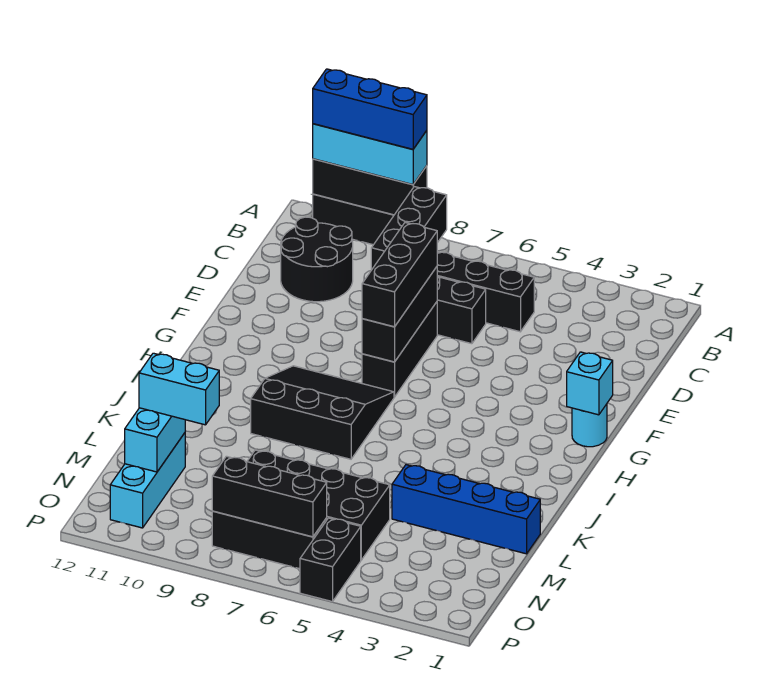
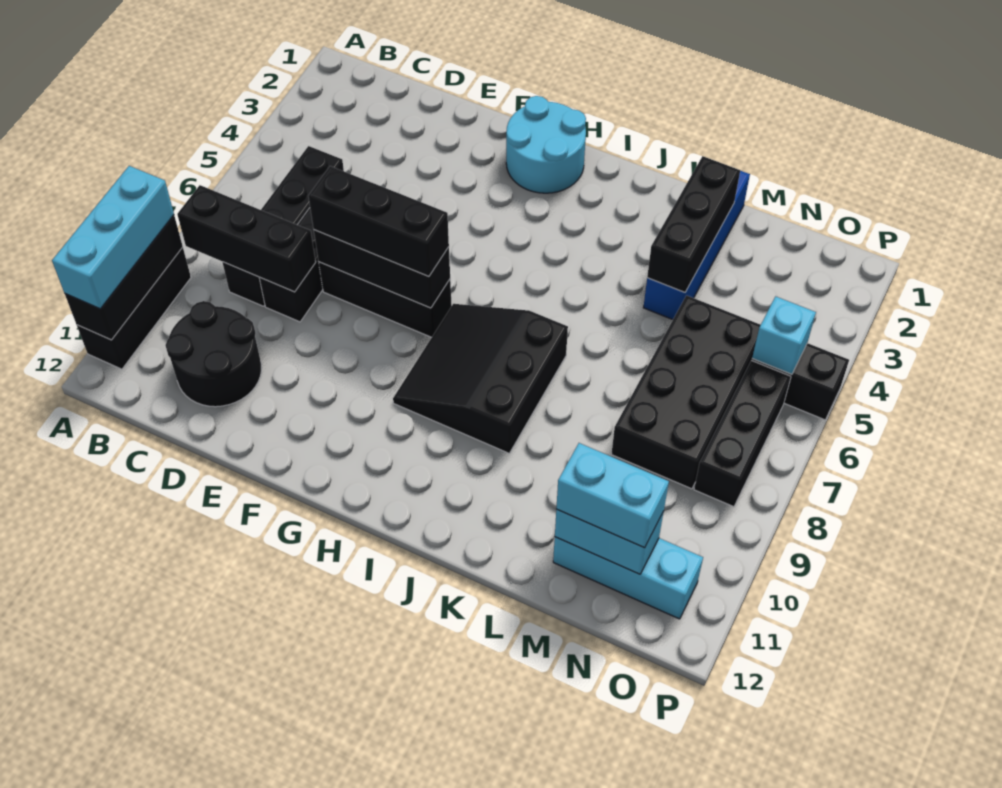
blue 1x3 brick [313,69,427,149] -> none
cyan 1x1 round brick [572,404,607,447] -> cyan 2x2 round brick [506,96,586,193]
cyan 1x1 brick [567,352,613,415] -> cyan 1x1 brick moved to [752,296,816,374]
cyan 1x2 brick [139,353,219,425] -> cyan 1x2 brick turned to [556,443,669,548]
black 1x3 brick [212,456,327,537] -> black 1x3 brick moved to [647,156,740,292]

